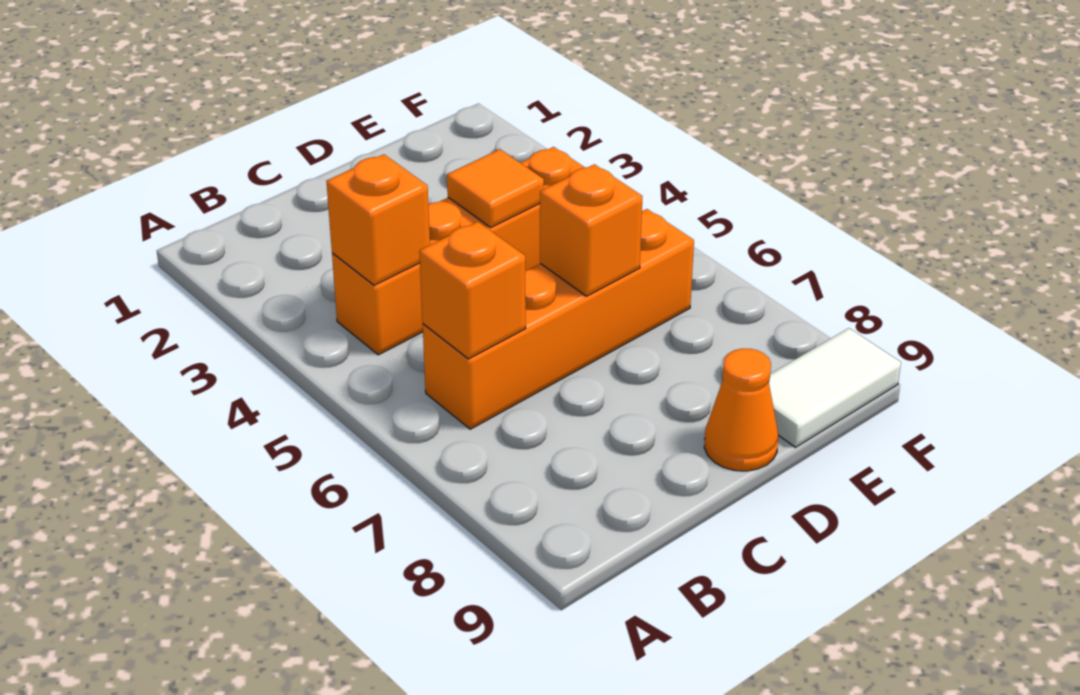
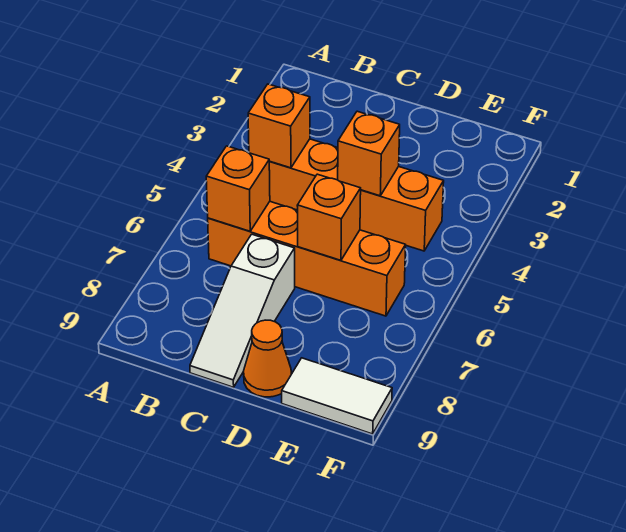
none -> white 1x3 slope [190,234,295,387]
orange 1x1 tile [447,149,544,227] -> orange 1x1 brick [338,111,400,196]

